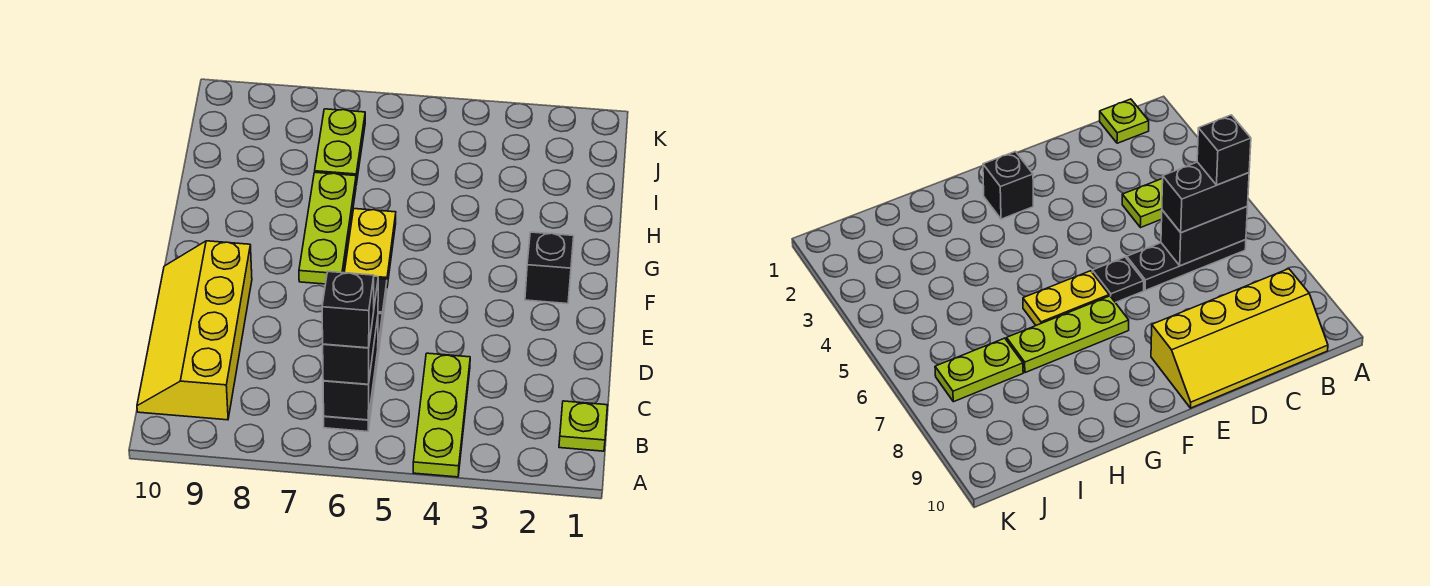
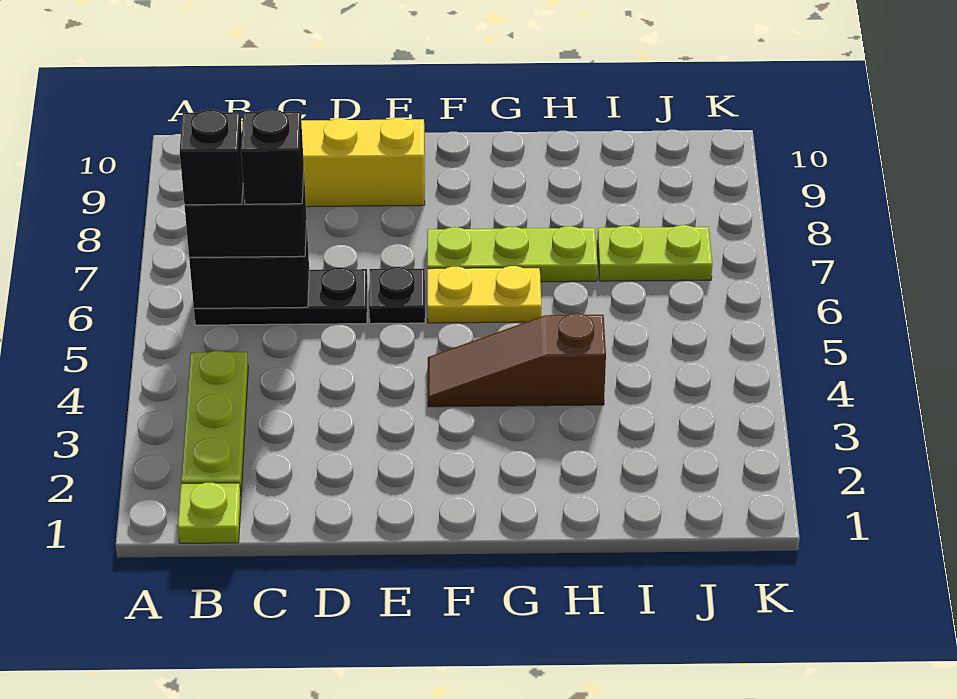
lime 1x3 plate [413,353,470,477] -> lime 1x3 plate turned to [181,351,248,492]
black 1x1 brick [525,232,574,304] -> black 1x1 brick moved to [241,109,304,204]
none -> brown 1x3 slope [428,313,606,407]

